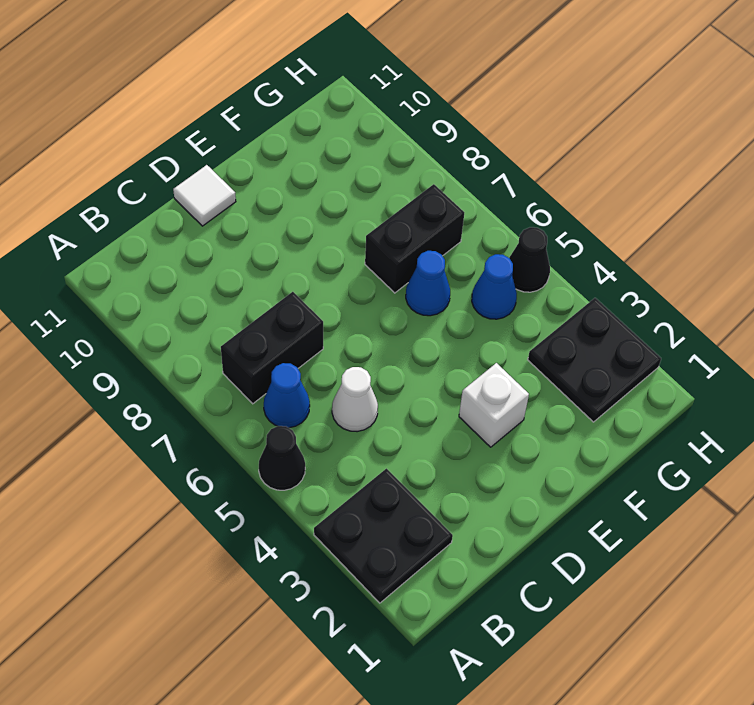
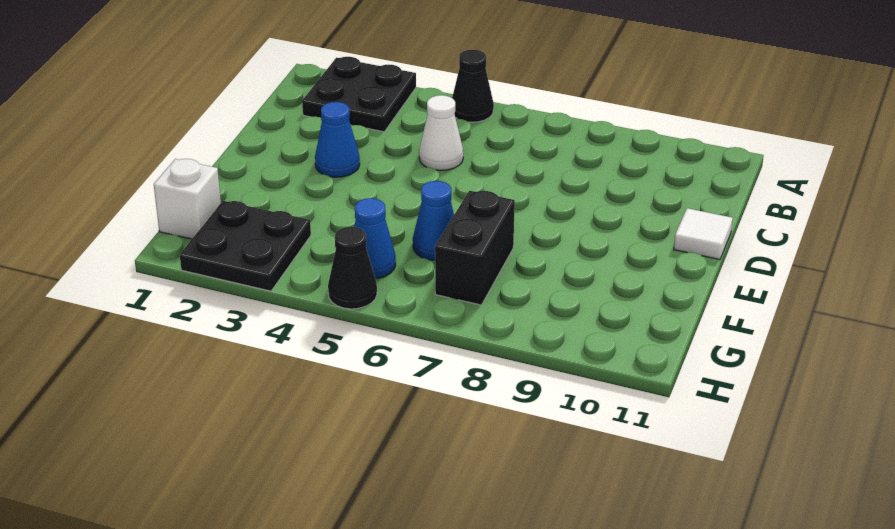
blue 1x1 cone [264,363,310,428] -> blue 1x1 cone moved to [315,102,360,177]
black 1x2 brick [221,292,323,404] -> none
white 1x1 brick [459,363,529,447] -> white 1x1 brick moved to [154,159,221,239]

